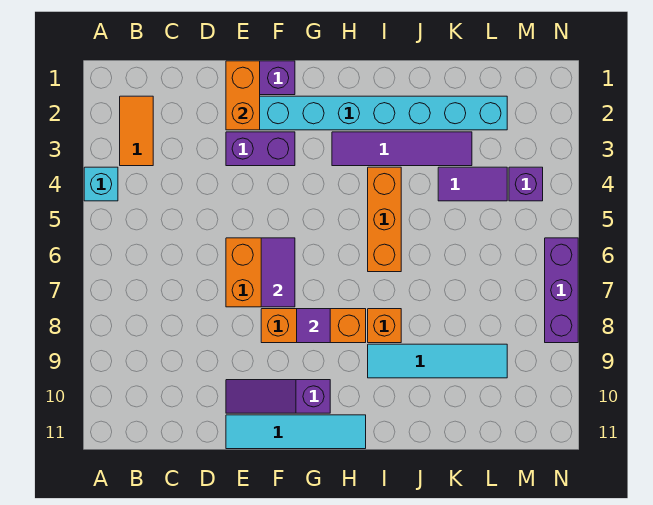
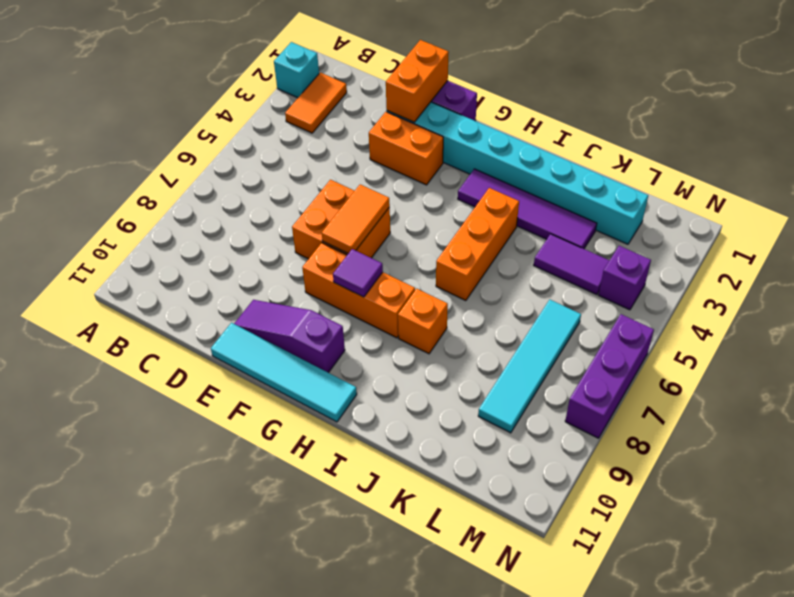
cyan 1x1 brick [84,167,118,201] -> cyan 1x1 brick moved to [274,42,319,98]
purple 1x2 brick [226,132,295,166] -> orange 1x2 brick [369,112,443,185]
purple 1x2 tile [261,238,295,307] -> orange 1x2 tile [322,185,390,253]
cyan 1x4 tile [368,344,507,378] -> cyan 1x4 tile turned to [478,300,581,433]

